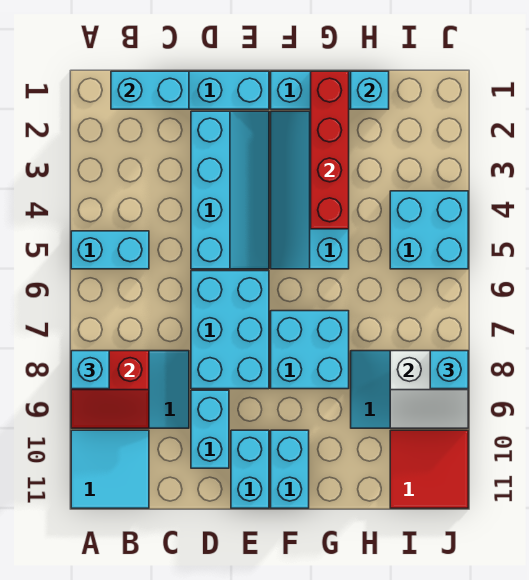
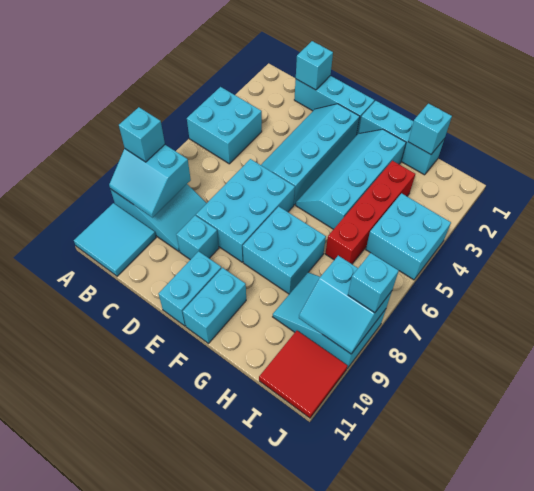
cyan 1x2 brick [71,231,149,269] -> cyan 2x2 brick [187,87,262,164]
red 2x2 slope [71,351,149,428] -> cyan 2x2 slope [109,145,191,217]
cyan 1x2 brick [111,71,189,109] -> cyan 1x1 brick [296,41,333,90]
cyan 2x4 slope [191,111,269,269] -> cyan 2x4 slope turned to [261,104,360,205]
cyan 1x2 brick [191,390,229,468] -> cyan 1x1 brick [176,215,219,260]
red 1x4 brick [311,71,349,229] -> red 1x4 brick moved to [325,161,415,264]
white 2x2 slope [390,351,468,428] -> cyan 2x2 slope [299,256,392,354]

